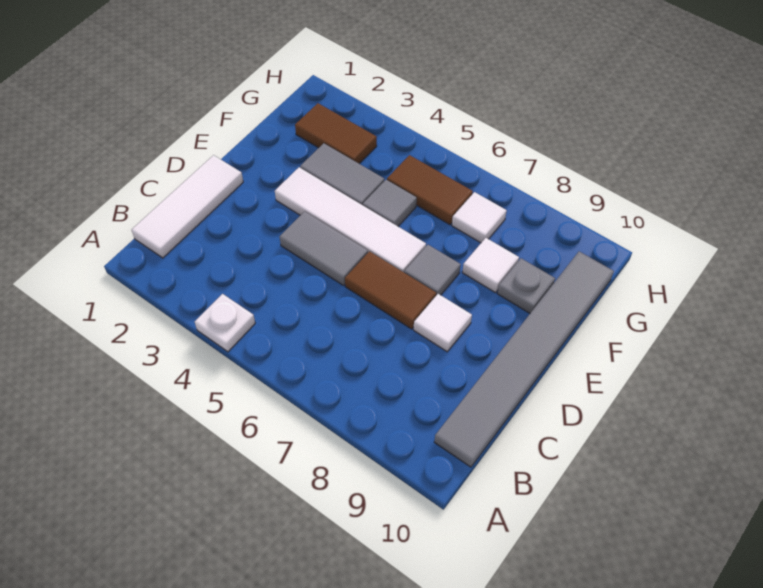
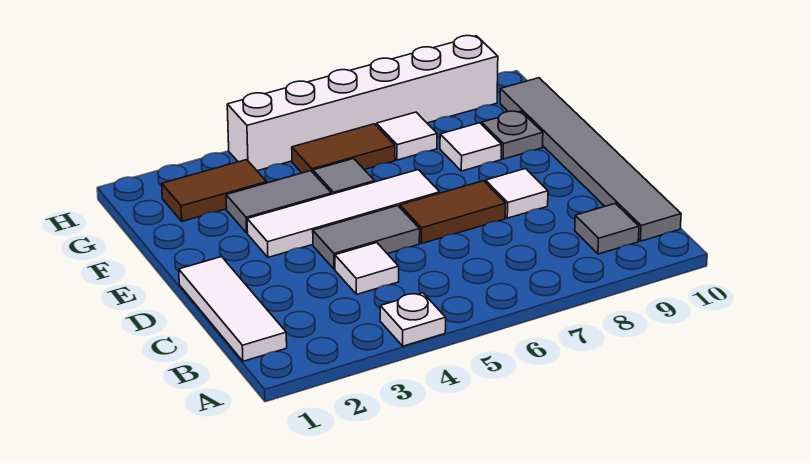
none -> white 1x1 tile [335,243,399,295]
grey 1x1 tile [404,245,461,295] -> grey 1x1 tile moved to [575,203,639,254]
none -> white 1x6 brick [227,36,498,171]

